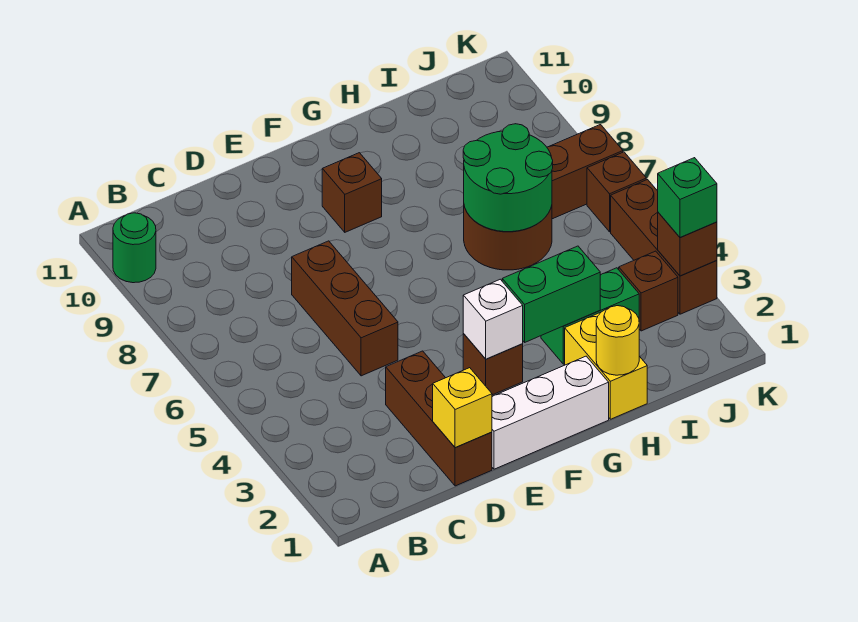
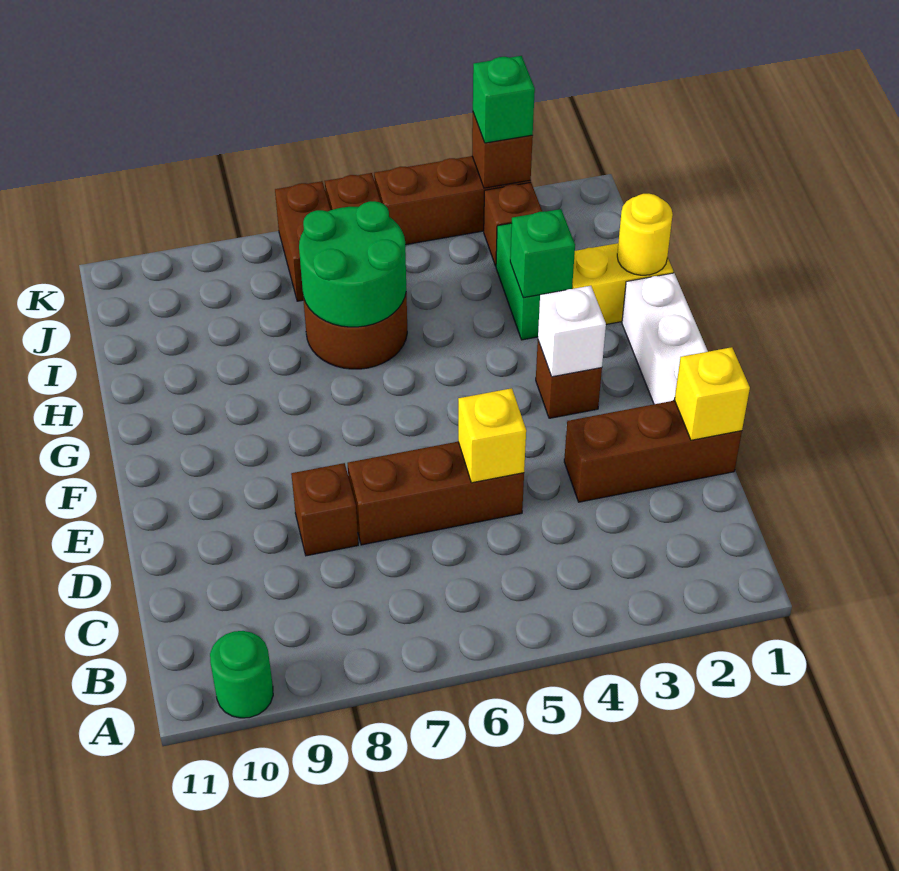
none -> yellow 1x1 brick [458,388,526,483]
brown 1x1 brick [322,153,382,232] -> brown 1x1 brick moved to [291,463,358,556]
green 1x2 brick [502,246,600,342] -> green 1x1 brick [510,209,575,298]

